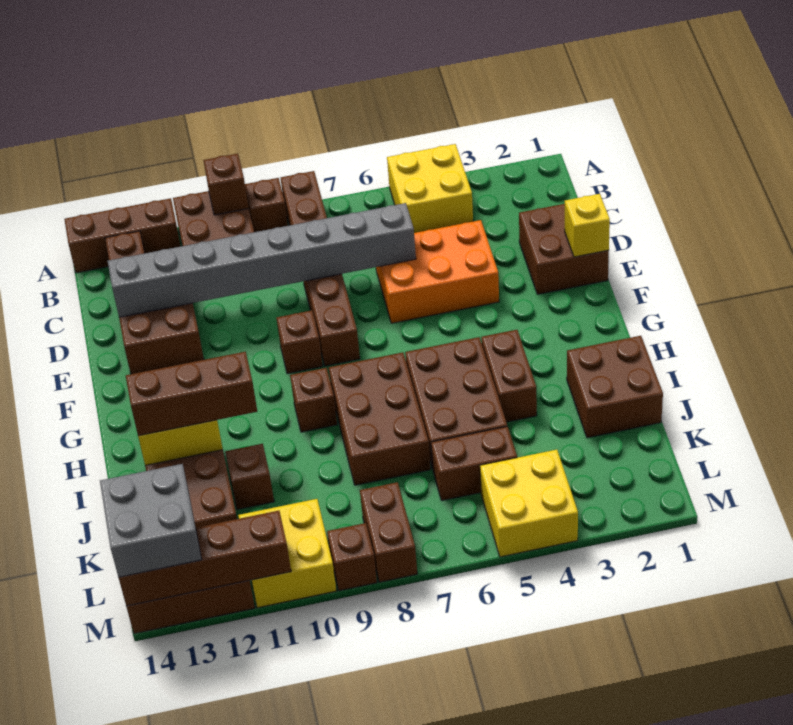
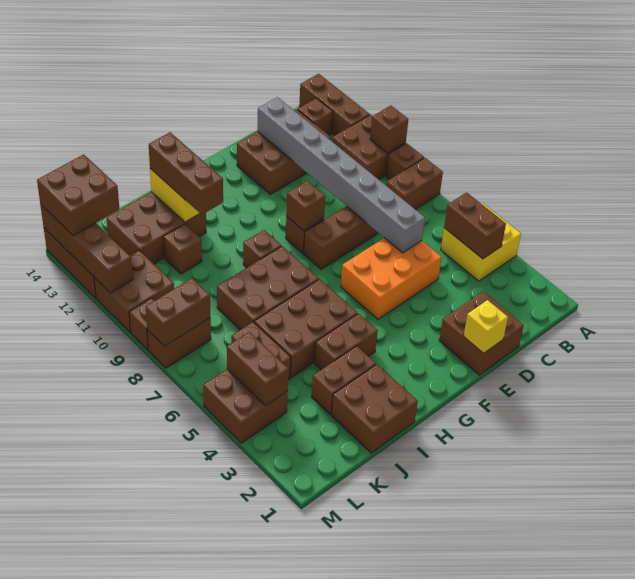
none -> brown 1x2 brick [444,192,506,259]
orange 2x3 brick [376,220,499,323] -> orange 2x3 brick turned to [341,238,442,319]
none -> brown 1x1 brick [286,181,325,231]
none -> brown 1x2 brick [312,346,376,415]
yellow 2x2 brick [480,450,578,557] -> brown 2x2 brick [203,369,288,443]
none -> brown 1x2 brick [227,332,289,406]
none -> brown 1x2 brick [146,278,210,346]
yellow 2x2 brick [238,499,336,608] -> brown 2x2 brick [94,251,174,333]
grey 2x2 brick [100,464,202,577] -> brown 2x2 brick [37,154,119,236]

